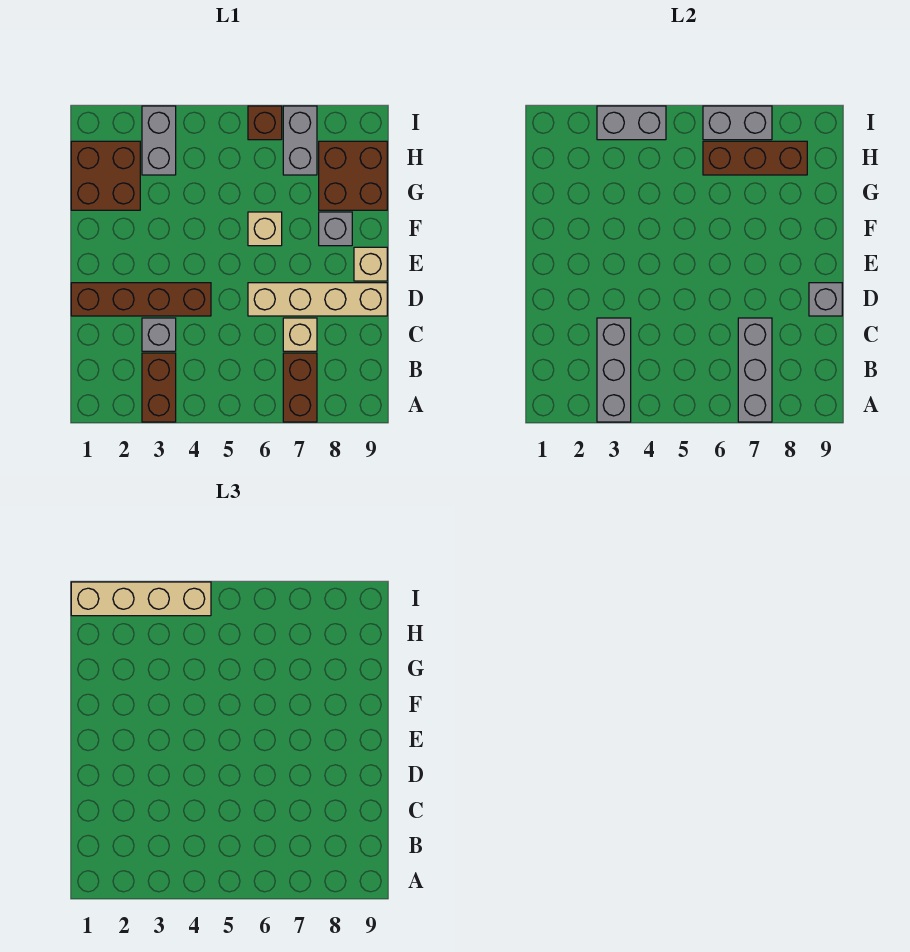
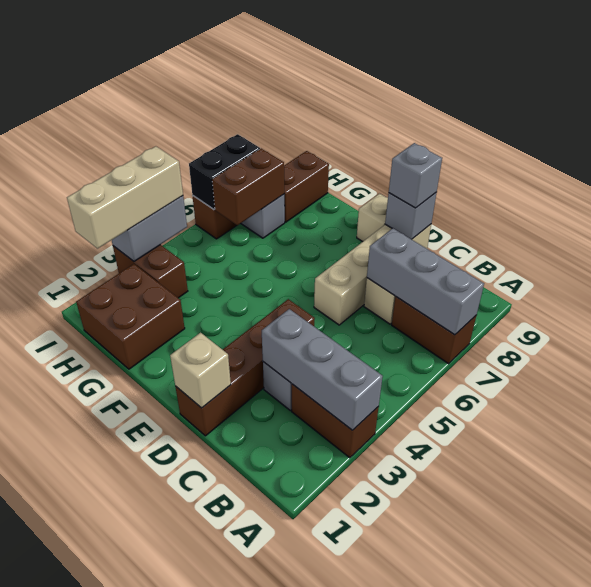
tan 1x1 brick [248,212,282,246] -> tan 1x1 brick moved to [170,333,231,408]
grey 1x1 brick [319,212,352,246] -> grey 1x1 brick moved to [389,143,442,208]
brown 2x2 brick [319,141,387,210] -> brown 1x2 brick [284,151,329,222]
grey 1x2 brick [142,106,176,175] -> brown 1x2 brick [113,245,188,298]
brown 1x3 brick [703,141,807,175] -> brown 1x2 brick [212,149,284,225]
tan 1x4 brick [71,582,211,616] -> tan 1x3 brick [67,146,183,249]
grey 1x2 brick [703,106,772,140] -> black 1x2 brick [189,134,260,209]

